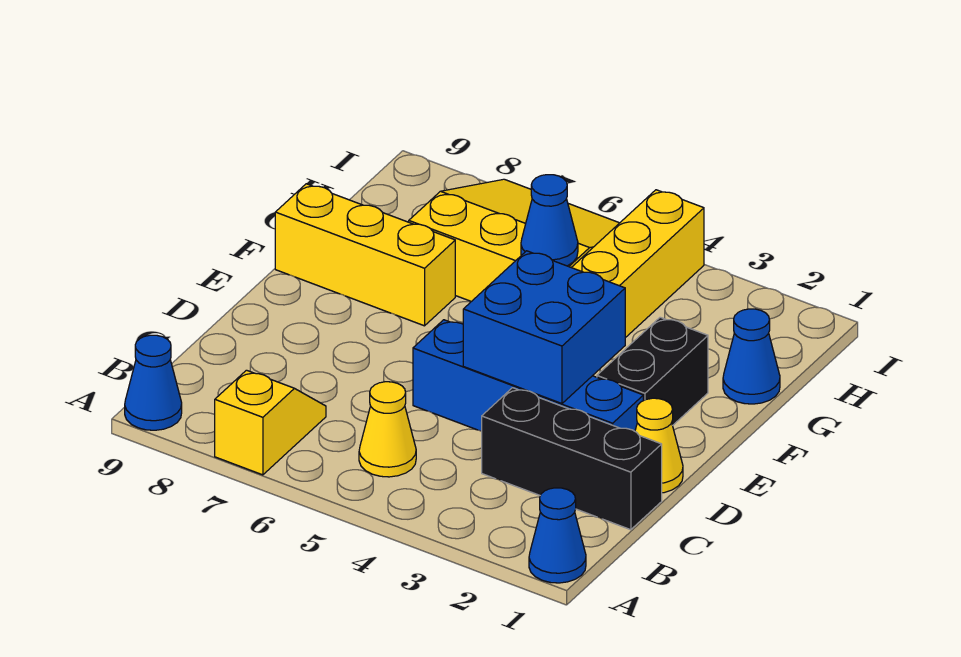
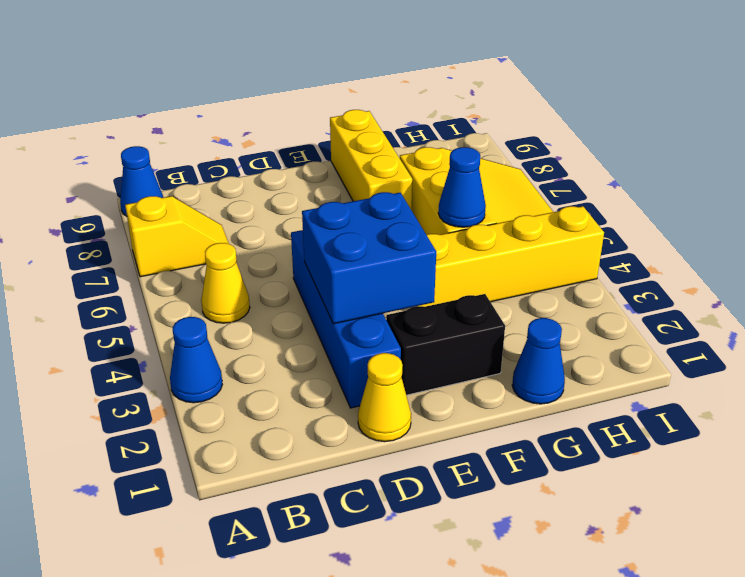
blue 1x1 cone [529,488,586,583] -> blue 1x1 cone moved to [170,317,222,403]
black 1x3 brick [482,388,662,530] -> none

